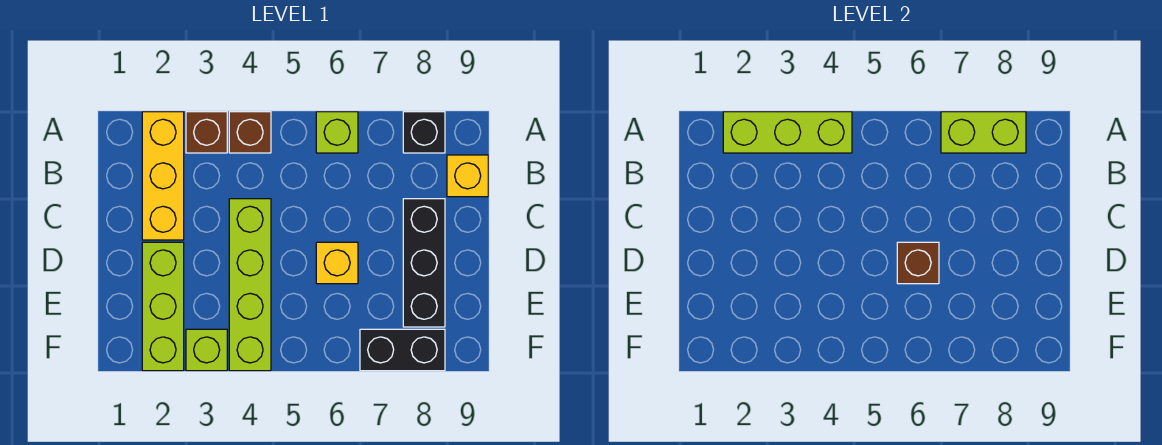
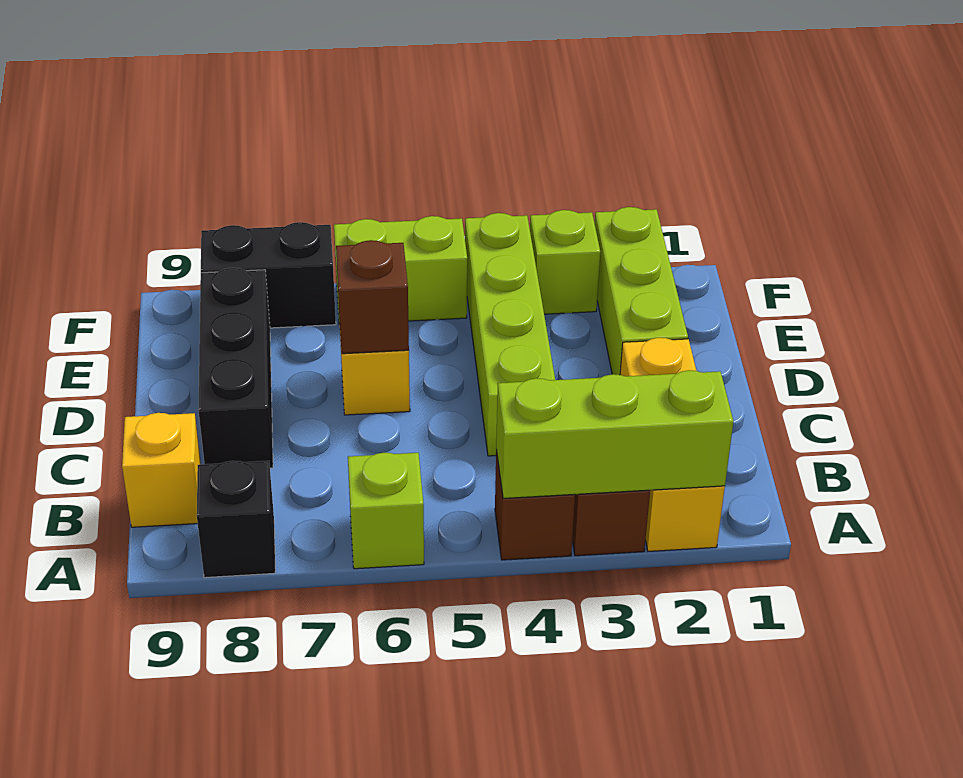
lime 1x2 brick [941,112,1026,153] -> lime 1x2 brick moved to [334,216,467,325]

